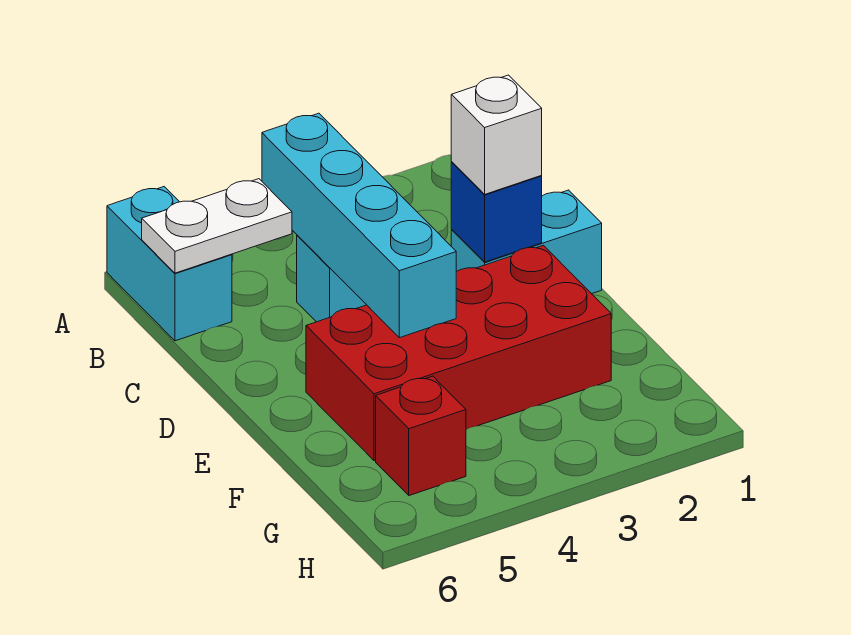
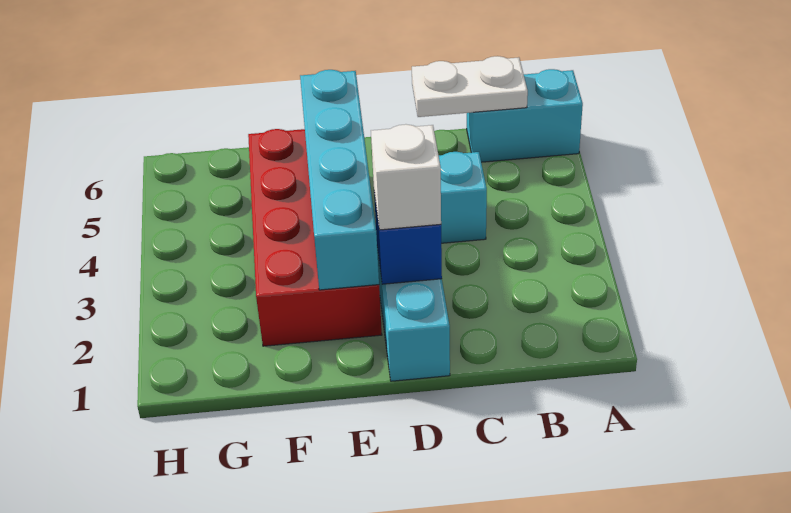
cyan 1x4 brick [262,113,456,338] -> cyan 1x4 brick turned to [300,70,379,290]
white 1x2 plate [142,179,292,273] -> white 1x2 plate turned to [412,56,528,117]
red 1x1 brick [376,376,466,496] -> none

